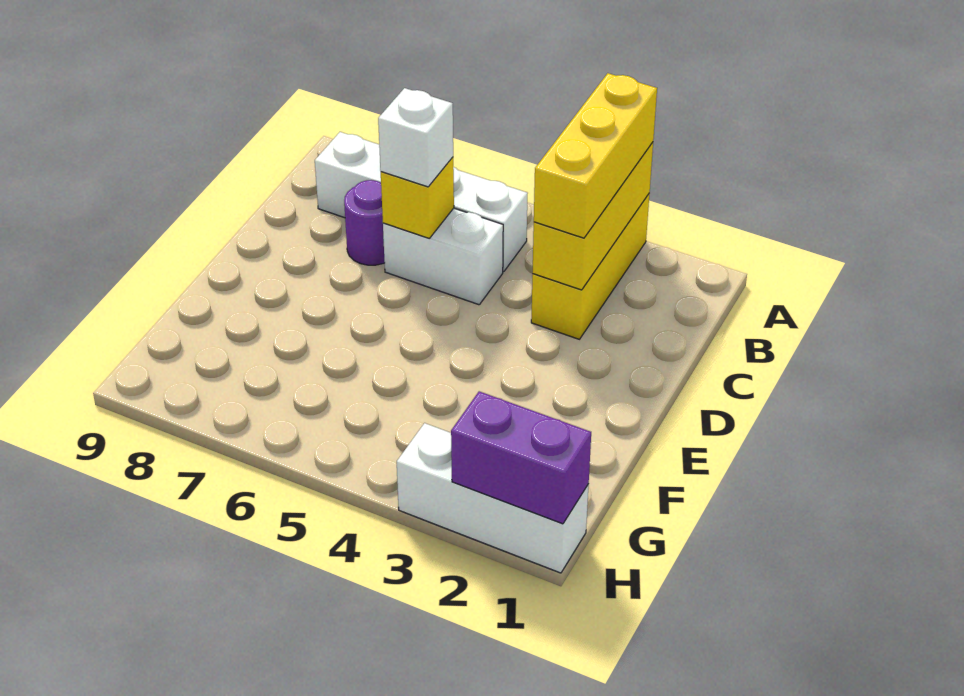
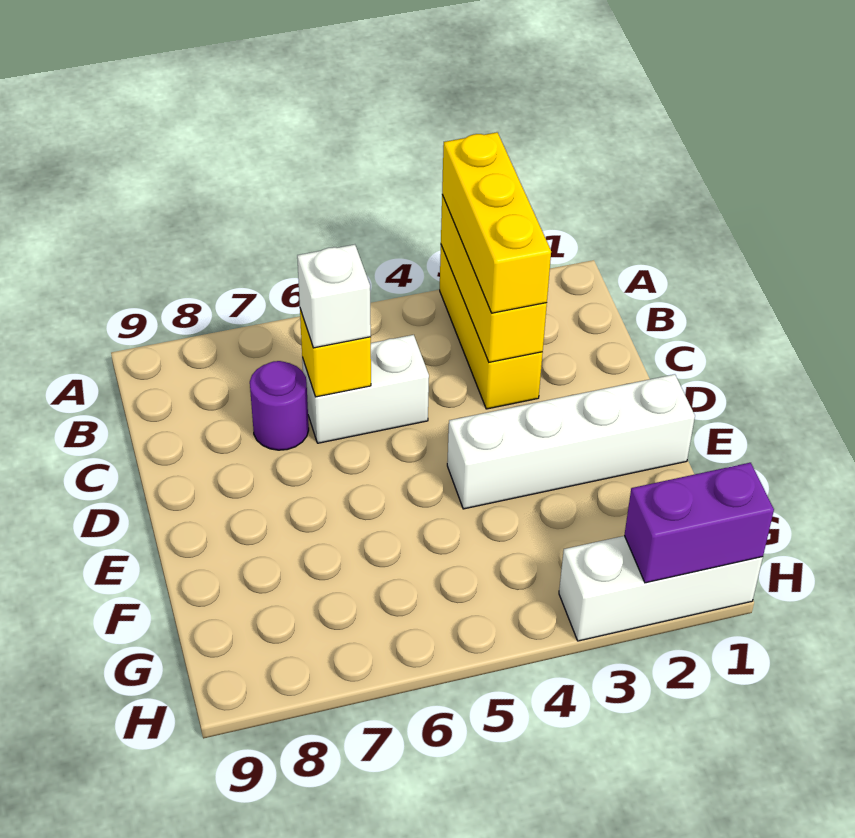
white 1x4 brick [315,132,528,272] -> white 1x4 brick moved to [447,374,695,509]

